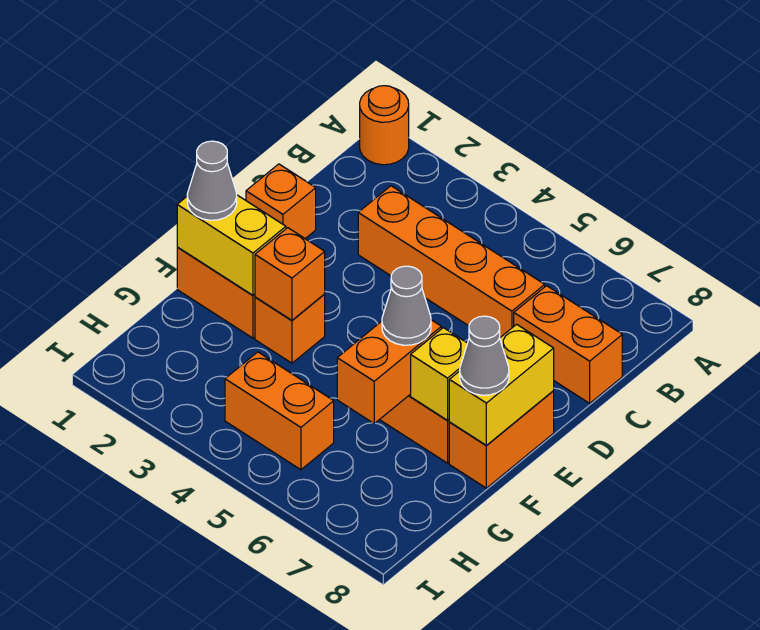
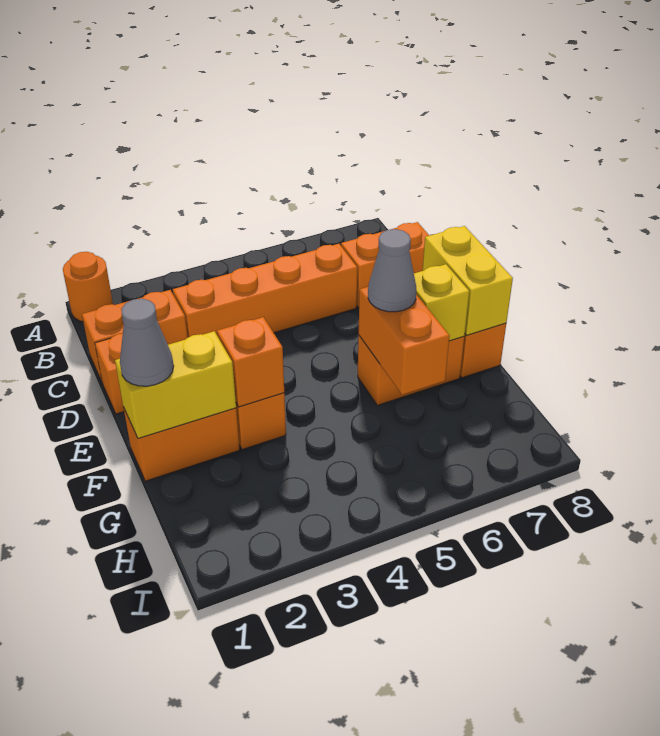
grey 1x1 cone [460,316,509,395] -> none
orange 1x2 brick [225,352,334,470] -> orange 1x2 brick moved to [82,290,188,382]

